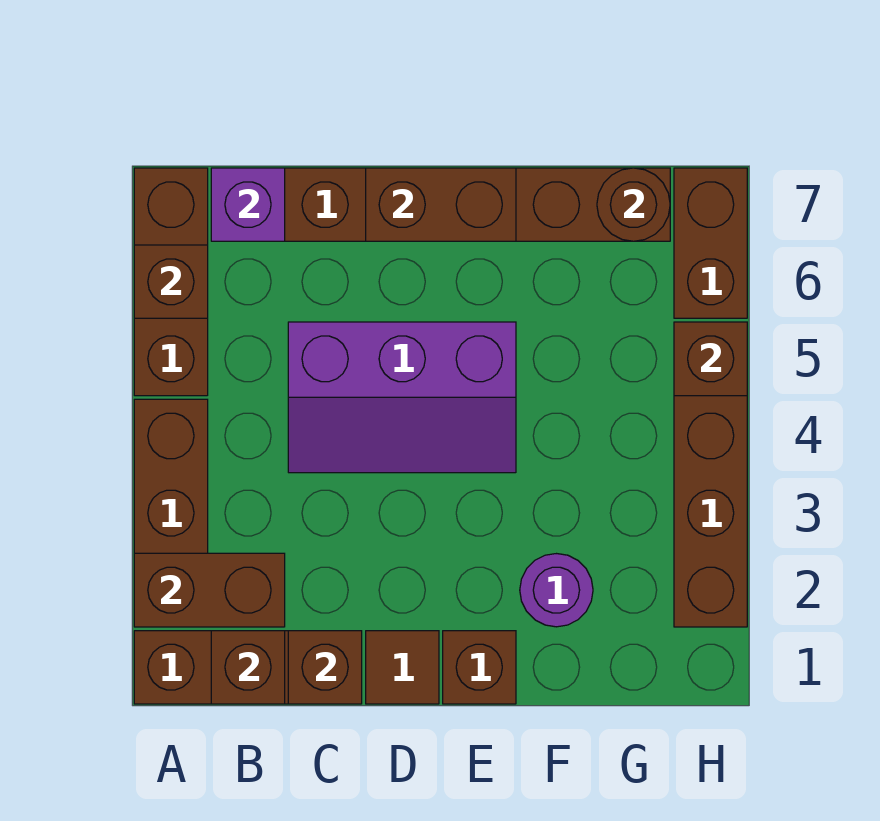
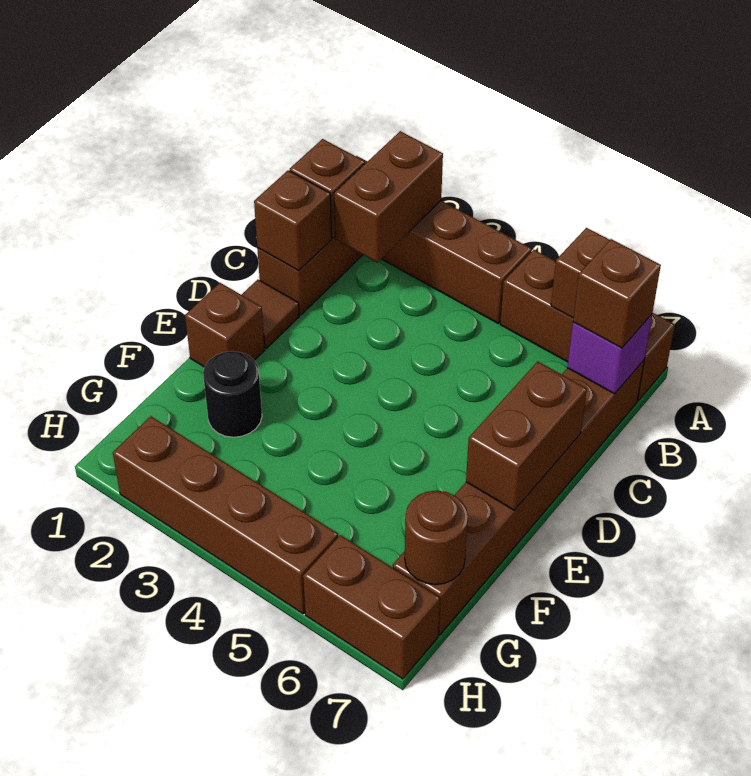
purple 2x3 slope [288,322,516,473] -> none
purple 1x1 round brick [520,554,593,627] -> black 1x1 round brick [203,351,262,437]
brown 1x1 brick [674,322,747,396] -> brown 1x1 brick moved to [573,239,661,348]

